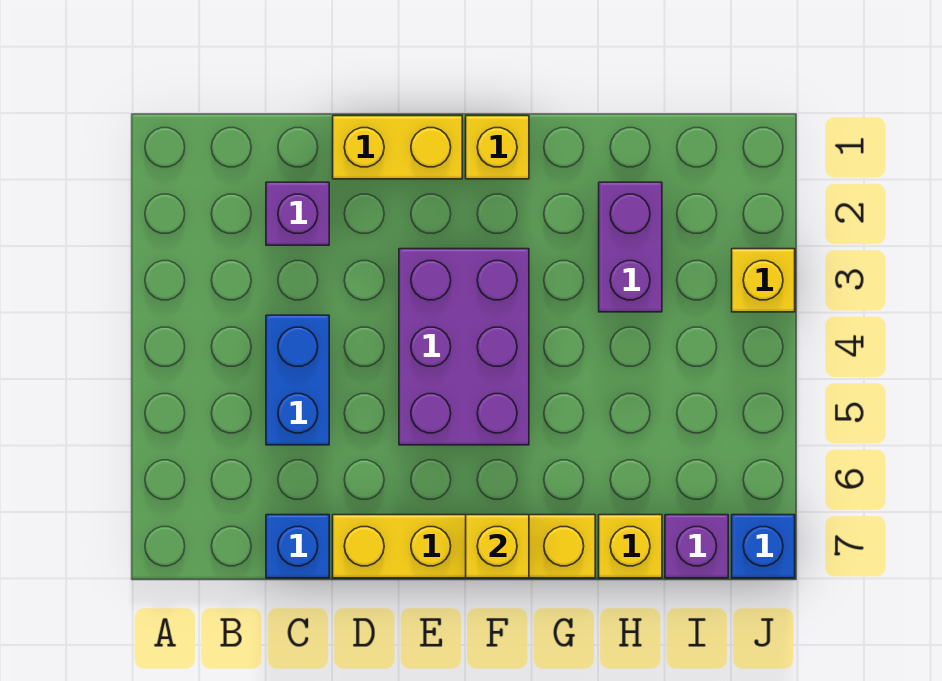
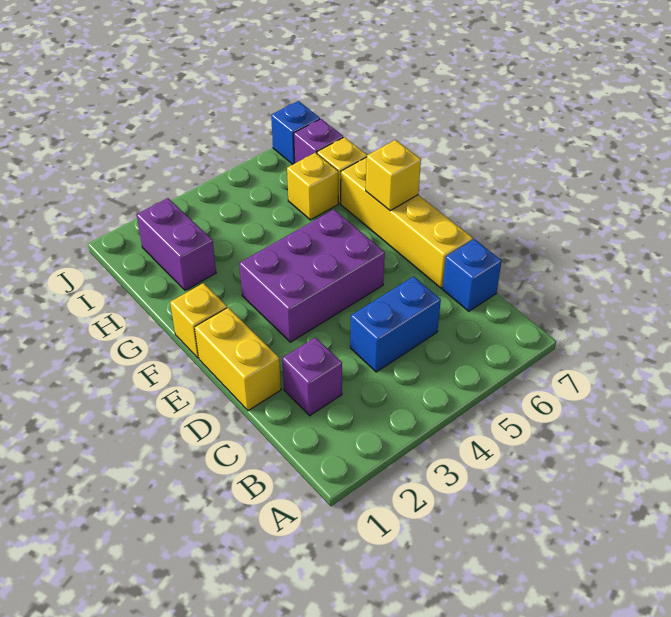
purple 1x2 brick [599,182,662,312] -> purple 1x2 brick turned to [137,198,216,290]
yellow 1x1 brick [732,249,795,312] -> yellow 1x1 brick moved to [287,153,338,220]

